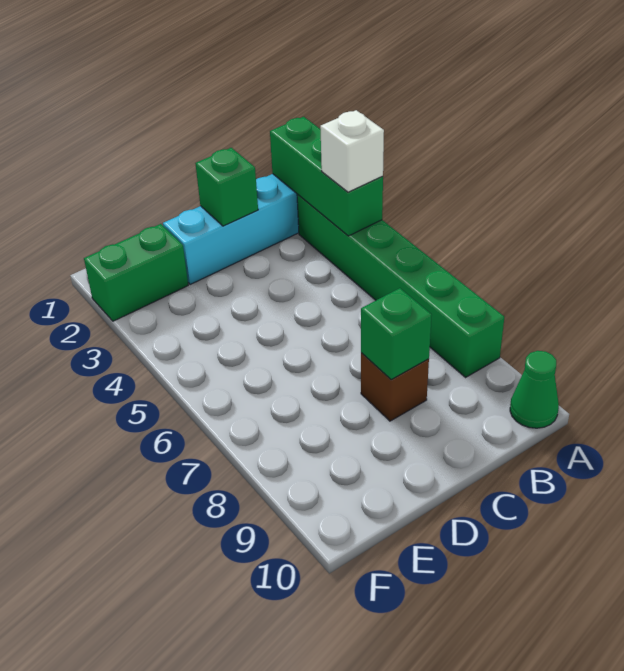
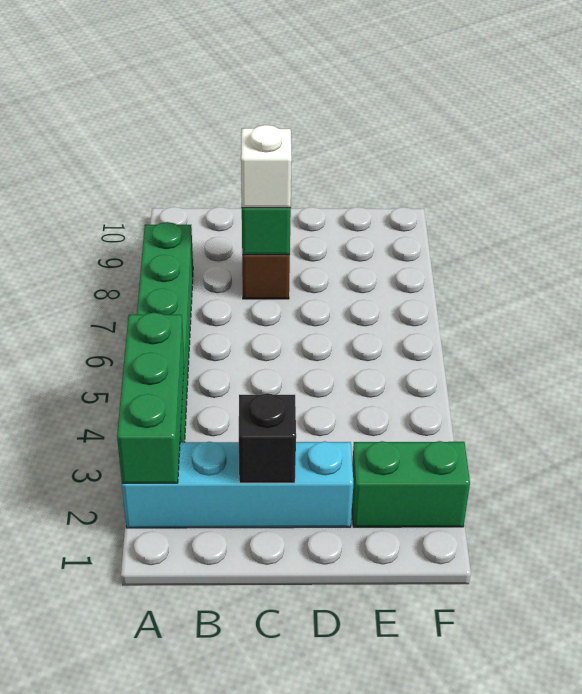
white 1x1 brick [320,110,384,192] -> white 1x1 brick moved to [241,125,292,208]
green 1x1 cone [510,351,559,428] -> none
green 1x1 brick [195,148,258,226] -> black 1x1 brick [239,393,296,483]

